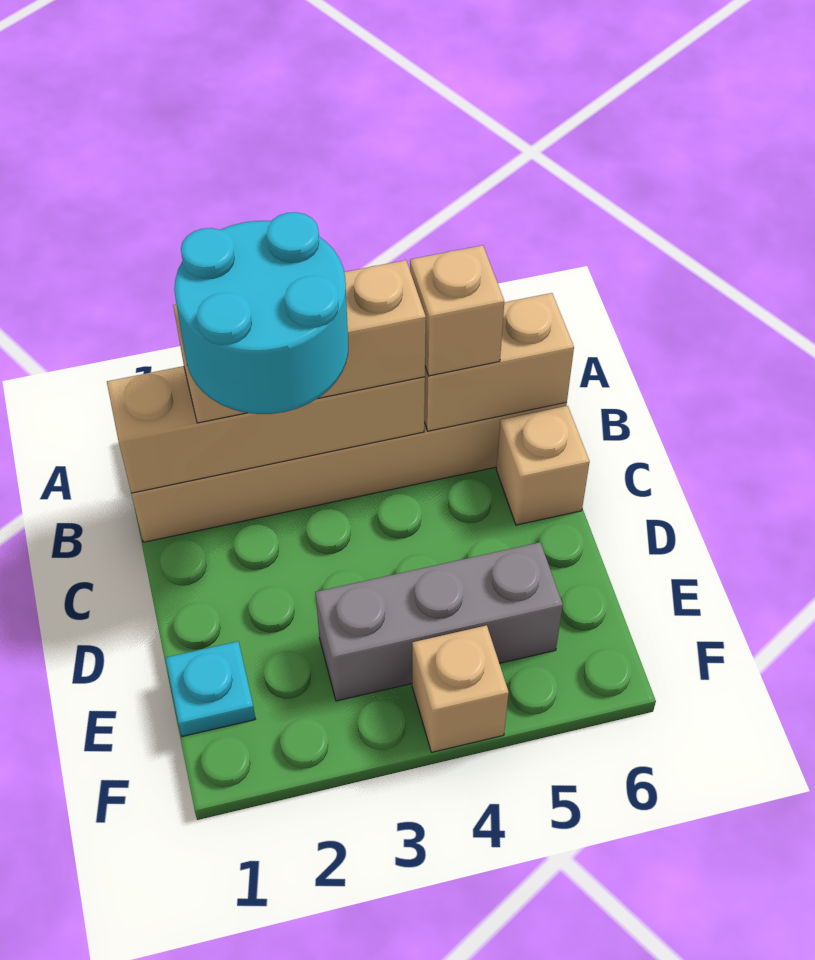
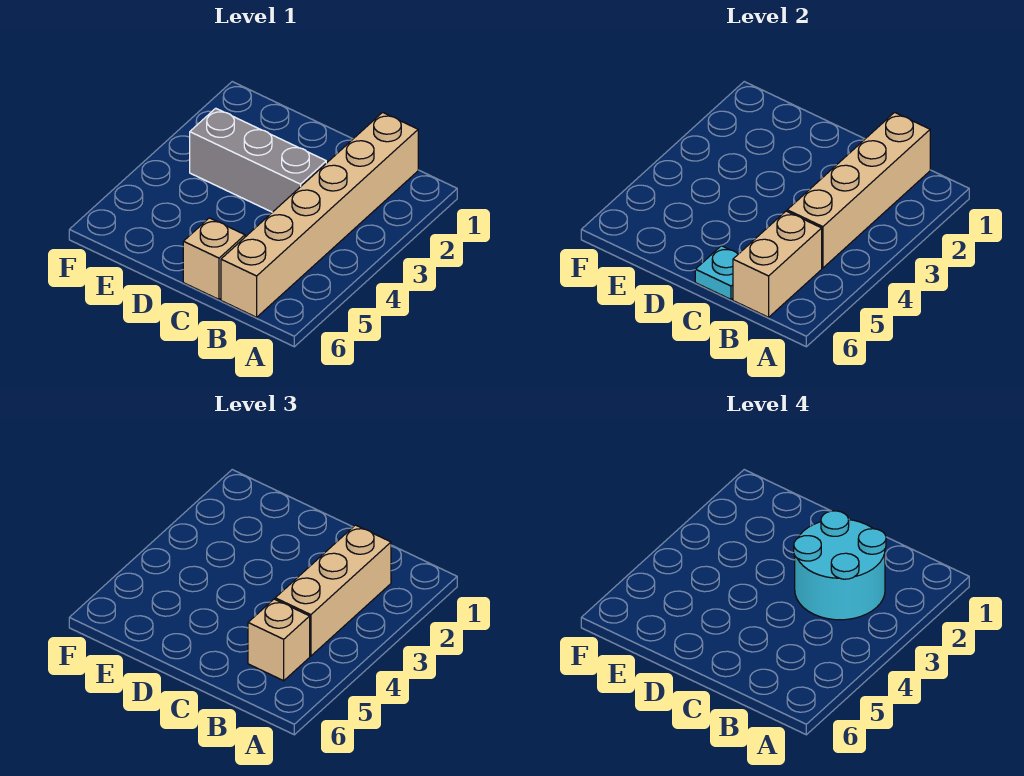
cyan 1x1 plate [165,641,255,736] -> cyan 1x1 plate moved to [695,246,738,299]
grey 1x3 brick [315,542,563,701] -> grey 1x3 brick turned to [190,108,326,212]
tan 1x1 brick [412,625,509,752] -> none

